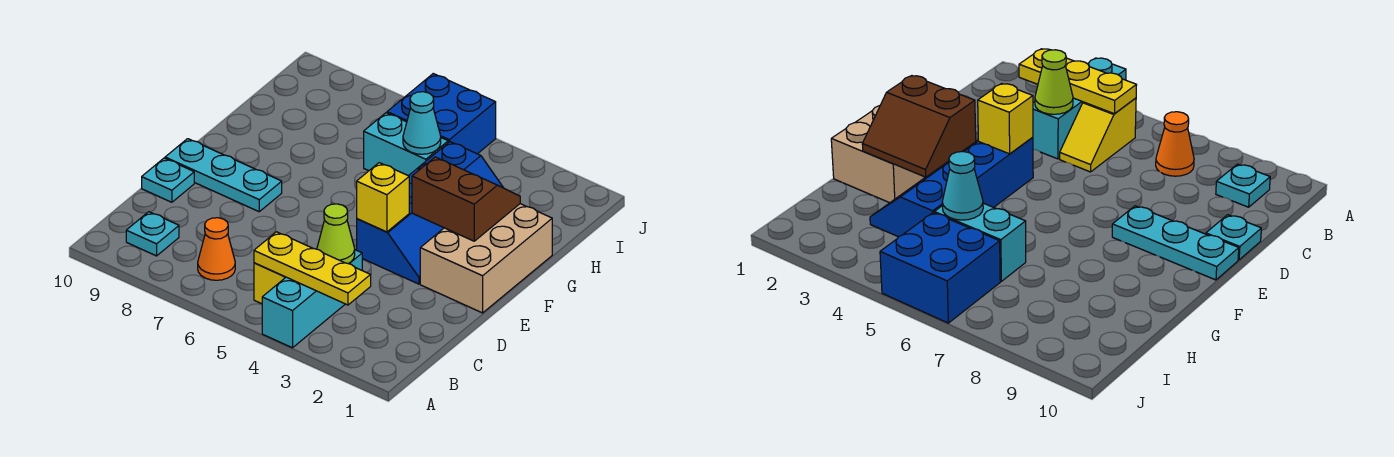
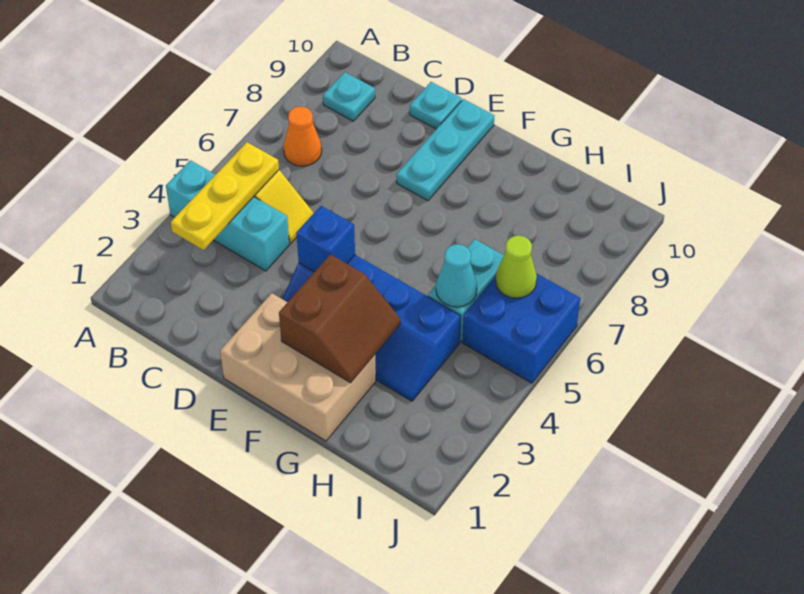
lime 1x1 cone [317,204,355,264] -> lime 1x1 cone moved to [496,236,537,298]
yellow 1x1 brick [357,163,409,232] -> blue 1x1 brick [296,206,355,272]

